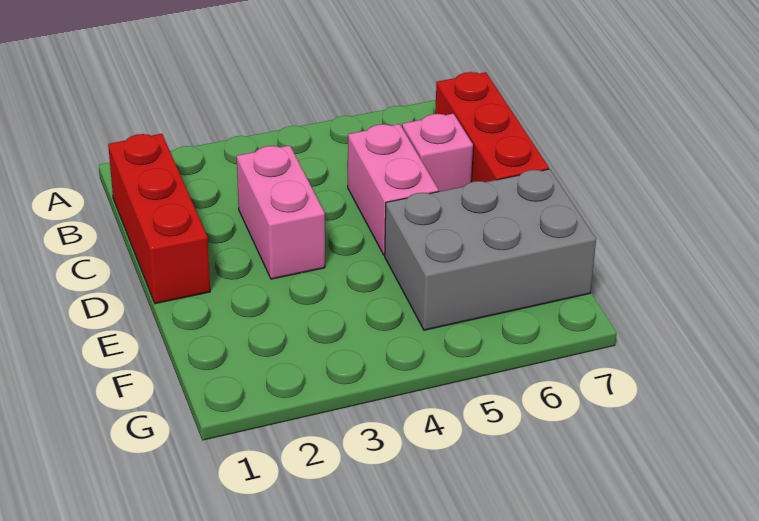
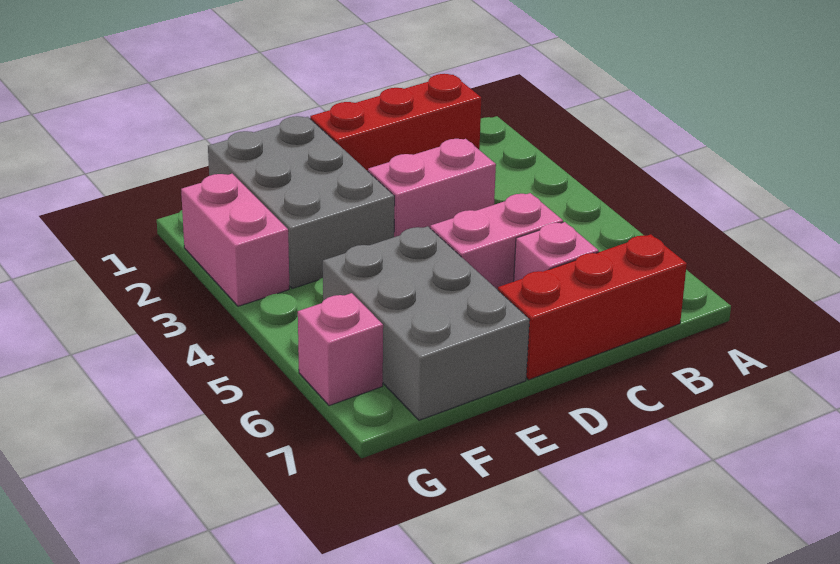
none -> grey 2x3 brick [208,116,395,289]
none -> pink 1x2 brick [181,174,289,306]
none -> pink 1x1 brick [298,293,383,406]

